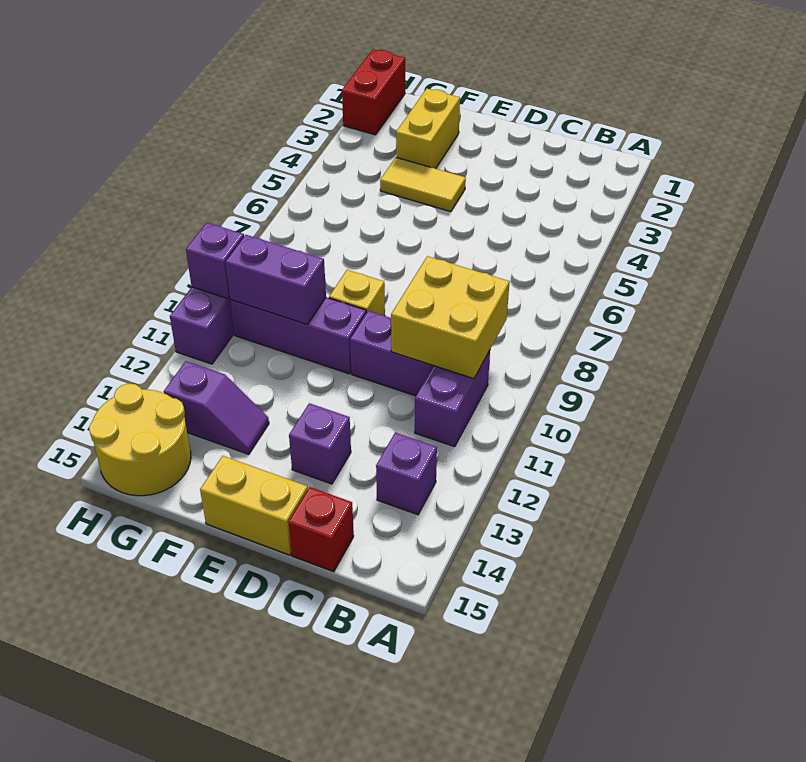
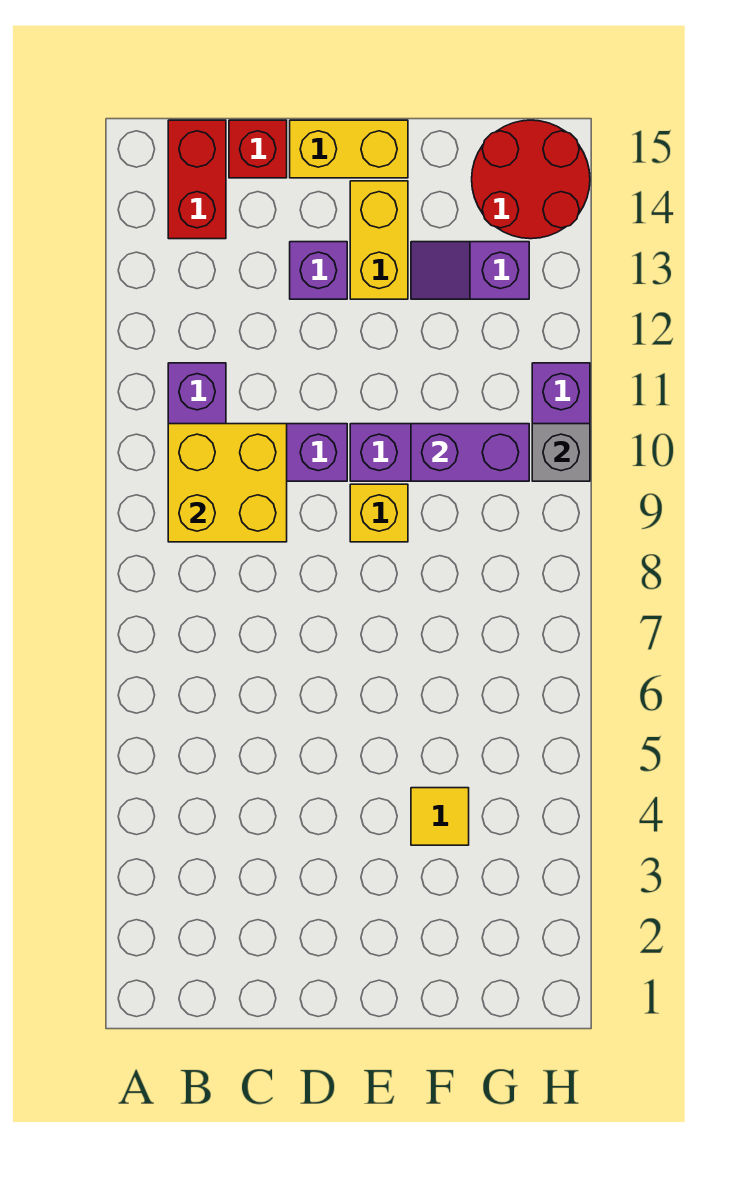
purple 1x1 brick [376,433,437,515] -> none
yellow 1x2 tile [380,157,466,212] -> yellow 1x1 tile [411,788,469,845]
yellow 1x2 brick [396,88,460,169] -> yellow 1x2 brick moved to [350,181,408,299]
yellow 2x2 round brick [89,383,191,496] -> red 2x2 round brick [472,120,590,239]
red 1x2 brick [342,49,405,135] -> red 1x2 brick moved to [168,120,226,239]
purple 1x1 brick [186,223,244,299] -> grey 1x1 brick [532,424,590,481]

